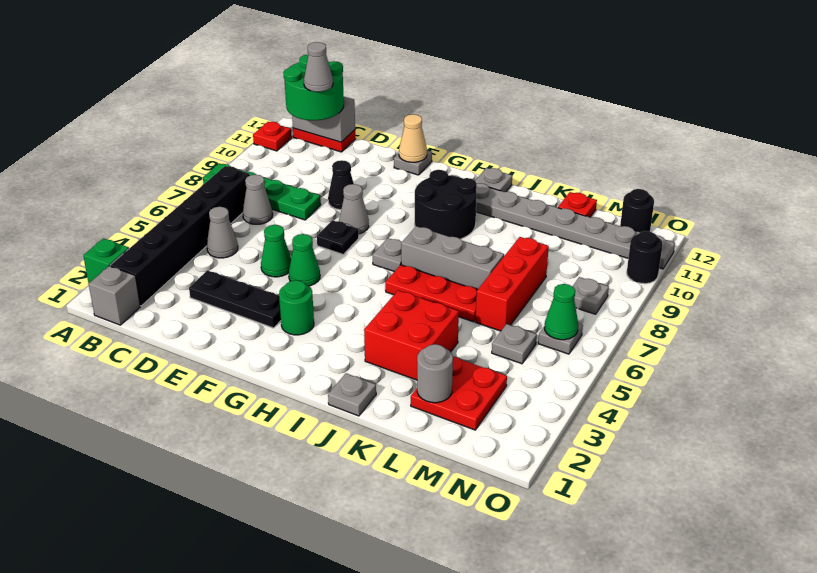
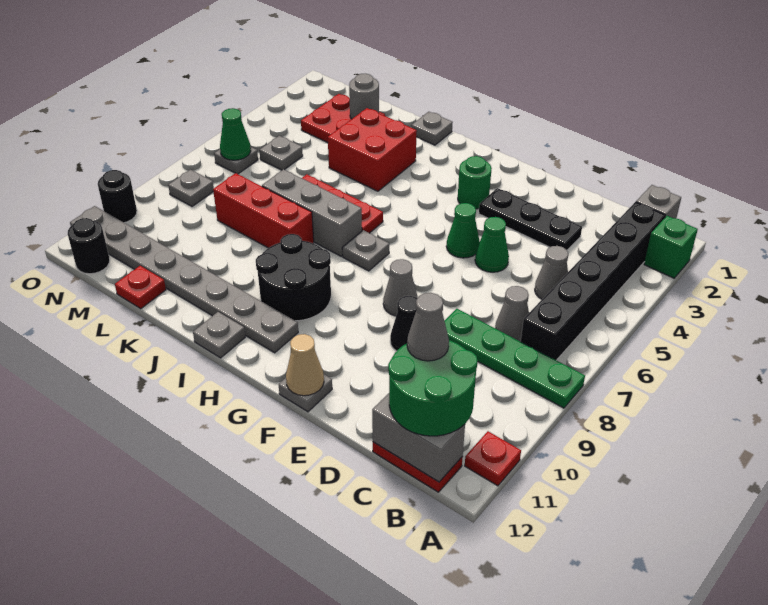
black 1x1 plate [317,220,359,254] -> none
red 1x3 brick [476,237,549,331] -> red 1x3 brick turned to [213,173,314,248]

